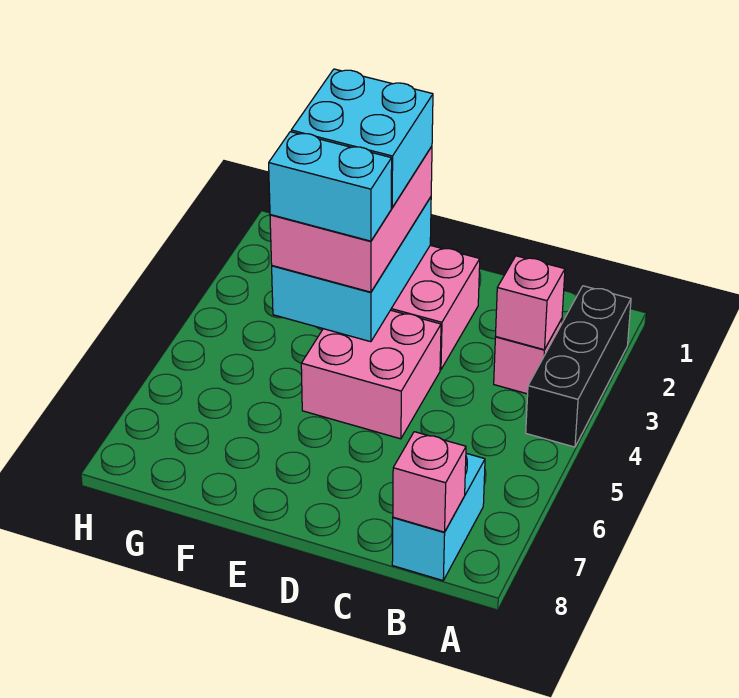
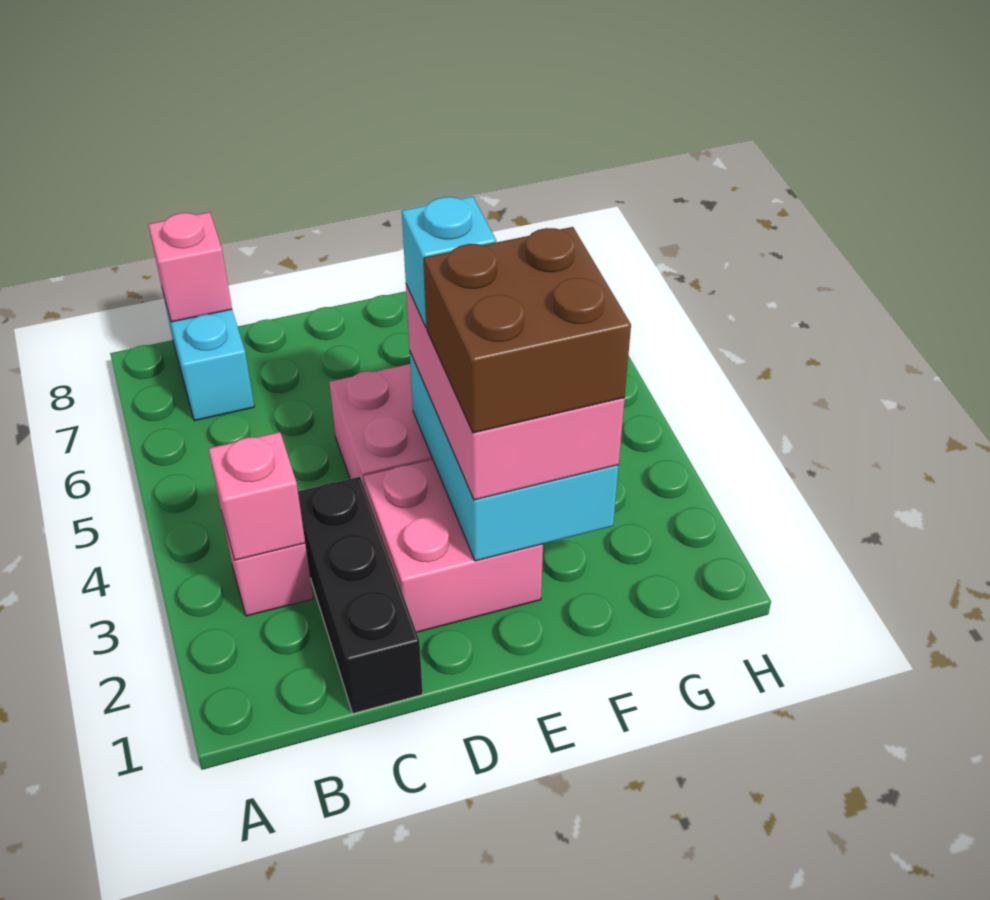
black 1x3 brick [526,286,631,447] -> black 1x3 brick moved to [298,477,423,714]
cyan 2x2 brick [291,69,433,208] -> brown 2x2 brick [424,227,631,433]
cyan 1x2 brick [269,132,392,241] -> cyan 1x1 brick [402,196,496,328]

